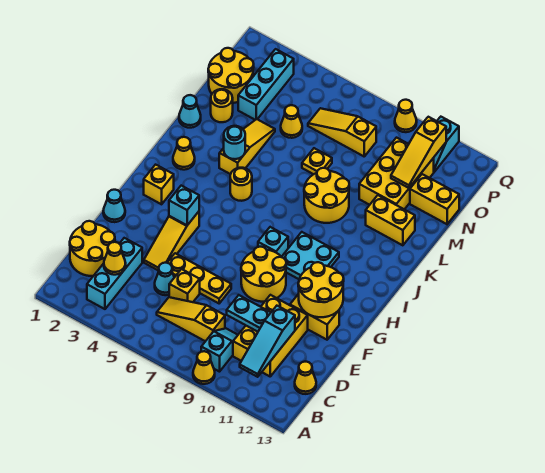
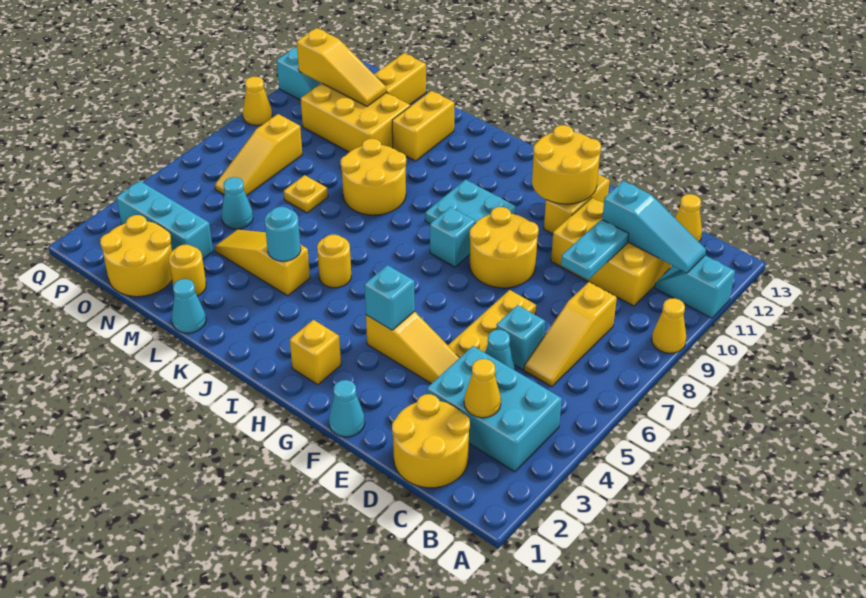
cyan 1x3 brick [87,238,142,309] -> cyan 2x3 brick [427,346,562,472]
cyan 1x2 slope [201,328,238,372] -> cyan 1x2 slope moved to [655,256,735,318]
yellow 1x1 brick [169,269,200,302] -> cyan 1x1 brick [496,305,545,369]
yellow 1x1 cone [173,137,195,170] -> none
yellow 1x1 cone [281,105,302,138] -> cyan 1x1 cone [222,177,253,229]

